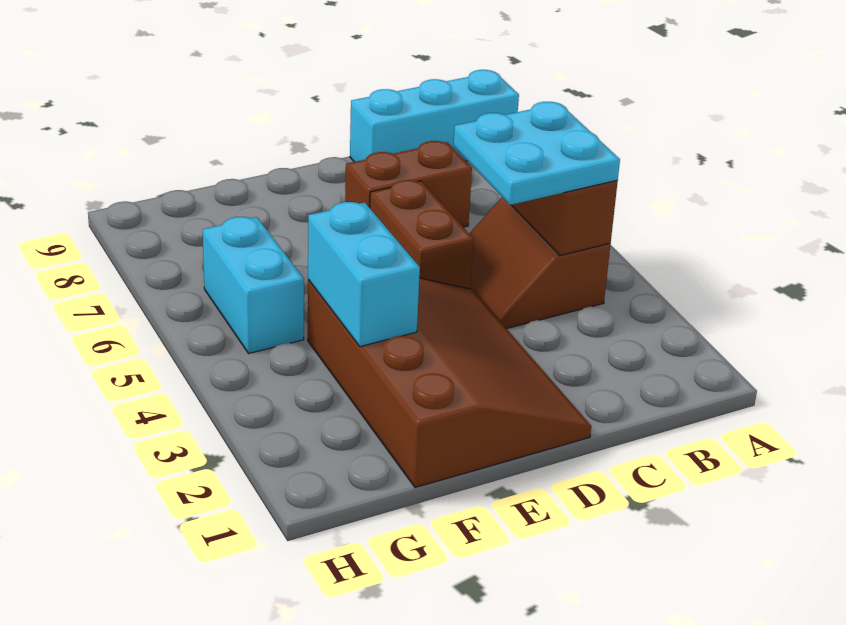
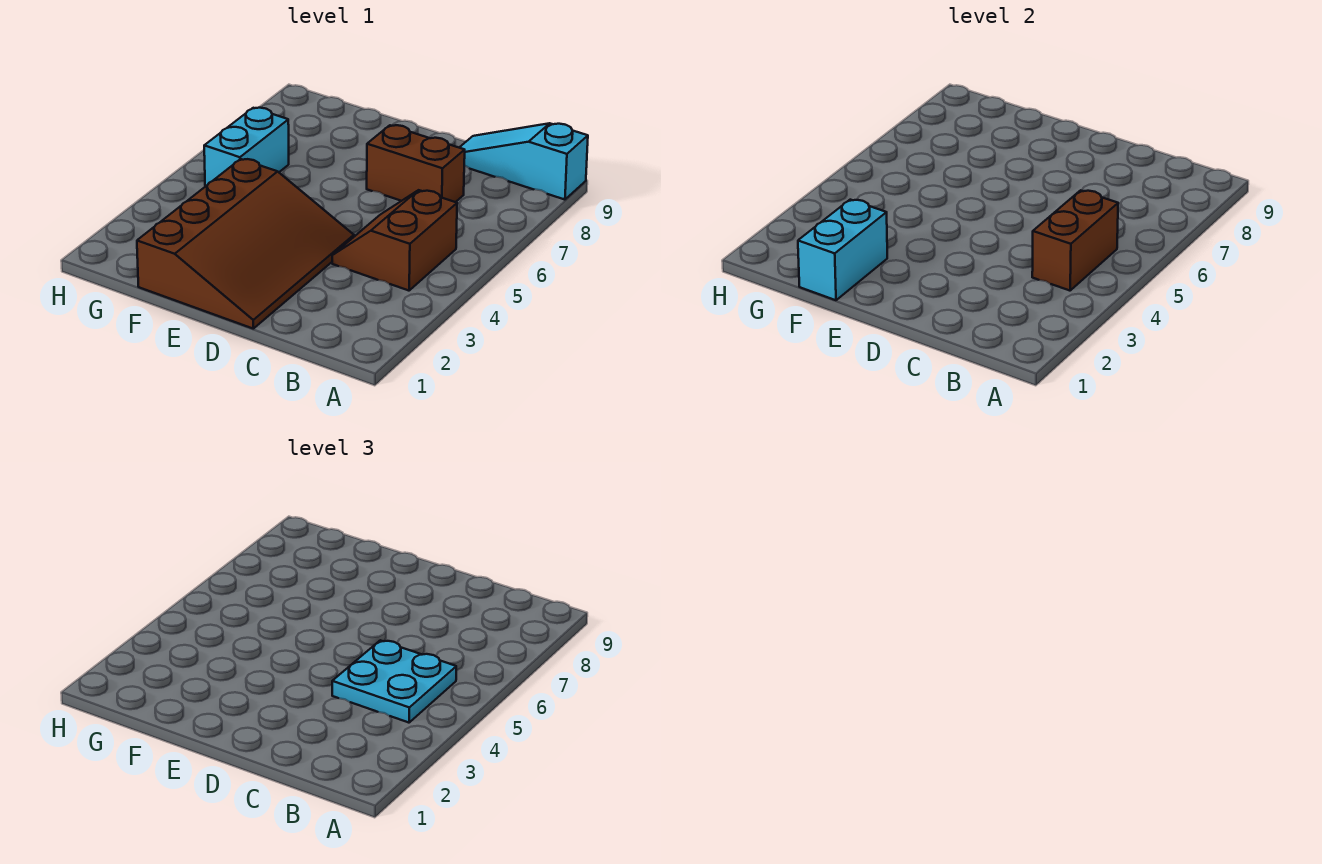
cyan 1x3 brick [350,70,519,162] -> cyan 1x3 slope [459,123,588,200]
brown 1x2 brick [370,180,474,289] -> none
cyan 1x2 brick [308,202,420,346] -> cyan 1x2 brick moved to [798,200,887,300]

